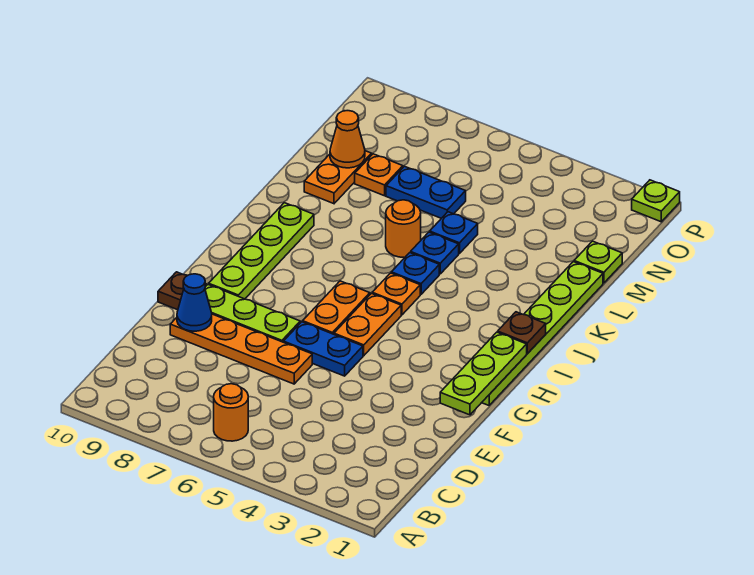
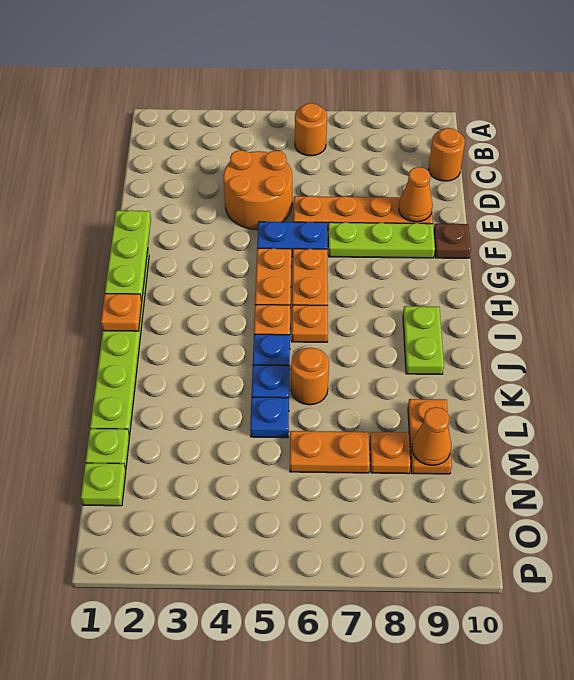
none -> orange 1x1 round brick [428,128,465,181]
none -> orange 2x2 round brick [223,150,292,230]
blue 1x1 cone [177,274,212,331] -> orange 1x1 cone [399,167,433,222]
lime 1x4 plate [209,203,314,299] -> lime 1x2 plate [403,306,444,374]
brown 1x1 plate [498,312,546,354] -> orange 1x1 plate [101,294,142,331]
none -> orange 1x1 plate [292,305,328,342]
blue 1x2 plate [386,166,466,218] -> orange 1x2 plate [290,431,370,473]
lime 1x1 plate [632,180,680,222] -> lime 1x1 plate moved to [81,463,126,506]

